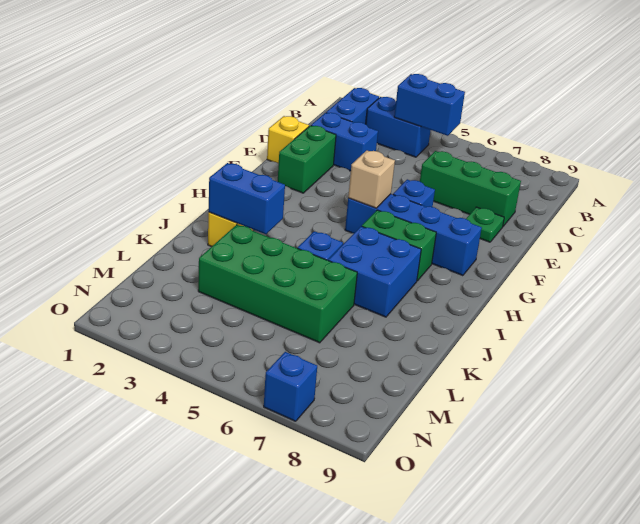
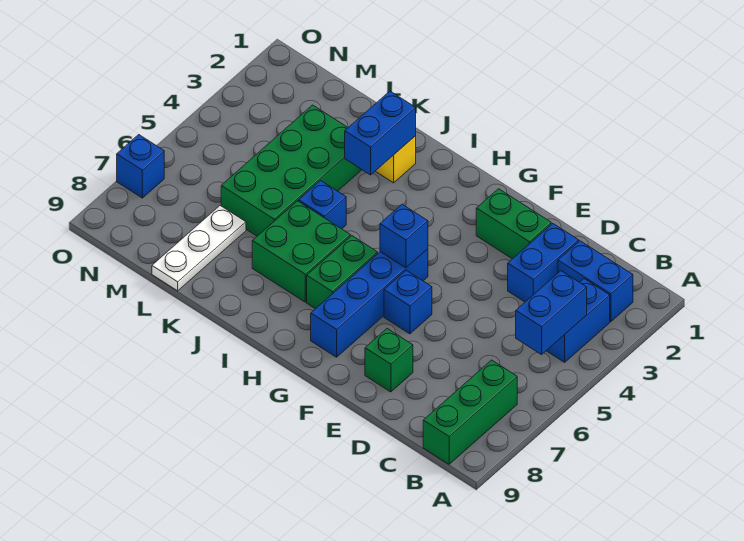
green 1x3 brick [420,151,521,226] -> green 1x3 brick moved to [423,360,517,464]
yellow 1x1 brick [267,116,309,164] -> none
green 1x1 plate [466,207,504,242] -> green 1x1 brick [365,329,413,392]
tan 1x1 brick [348,150,395,208] -> blue 1x1 brick [380,204,428,268]
blue 2x2 brick [328,226,421,317] -> green 2x2 brick [252,201,350,302]
none -> white 1x3 plate [152,206,246,291]

